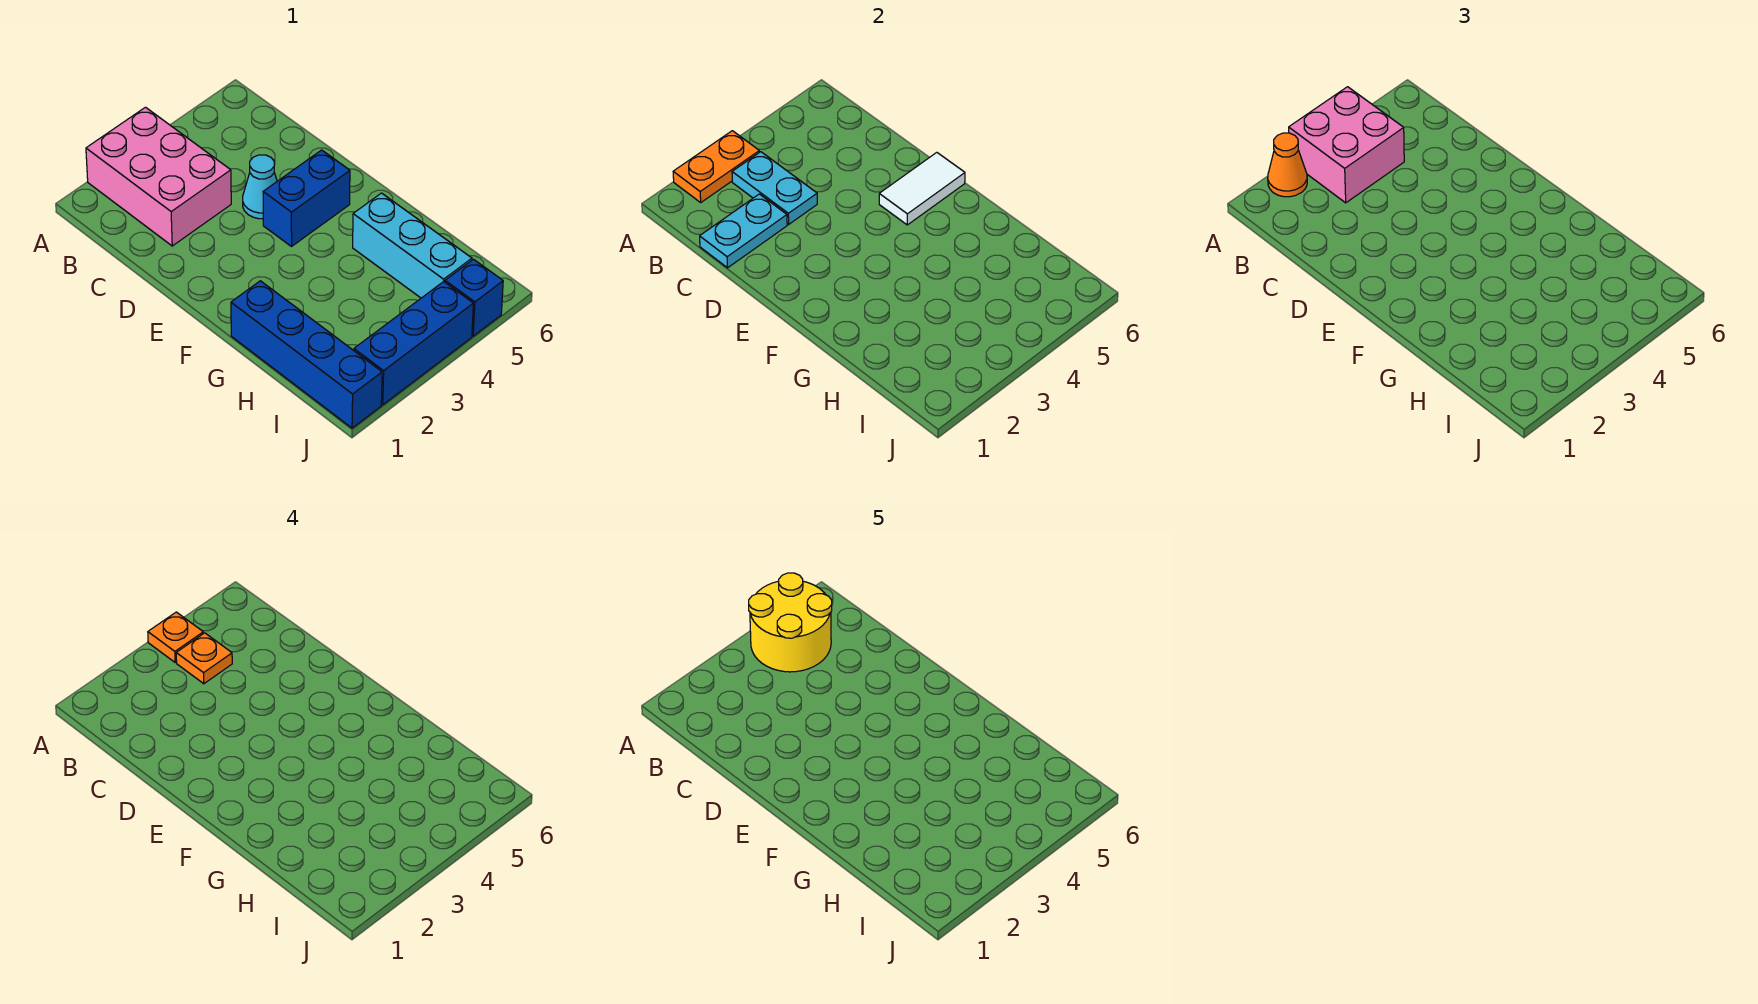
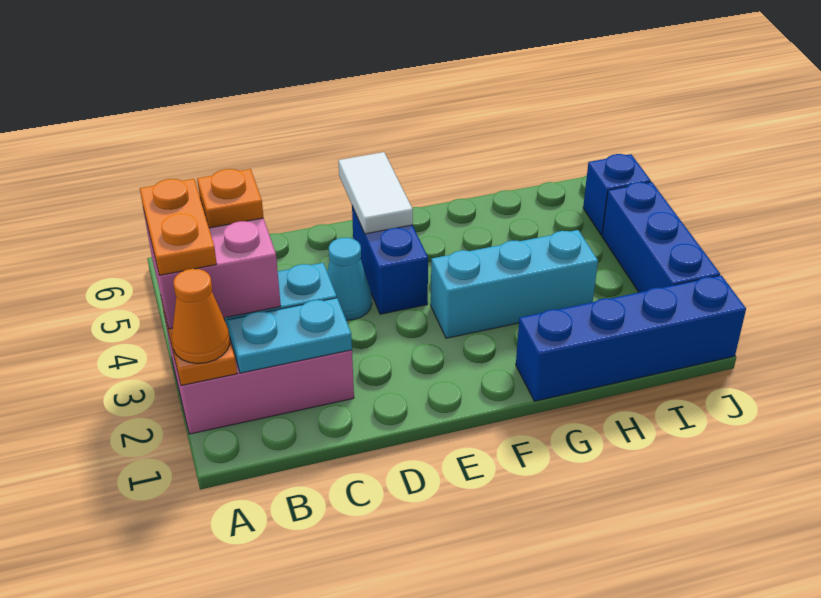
orange 1x1 plate [148,612,203,662] -> orange 1x2 plate [140,179,217,275]
yellow 2x2 round brick [749,573,832,672] -> none
cyan 1x2 plate [700,194,787,268] -> cyan 1x2 plate turned to [227,298,352,373]
cyan 1x3 brick [353,193,472,298] -> cyan 1x3 brick moved to [431,230,598,338]

